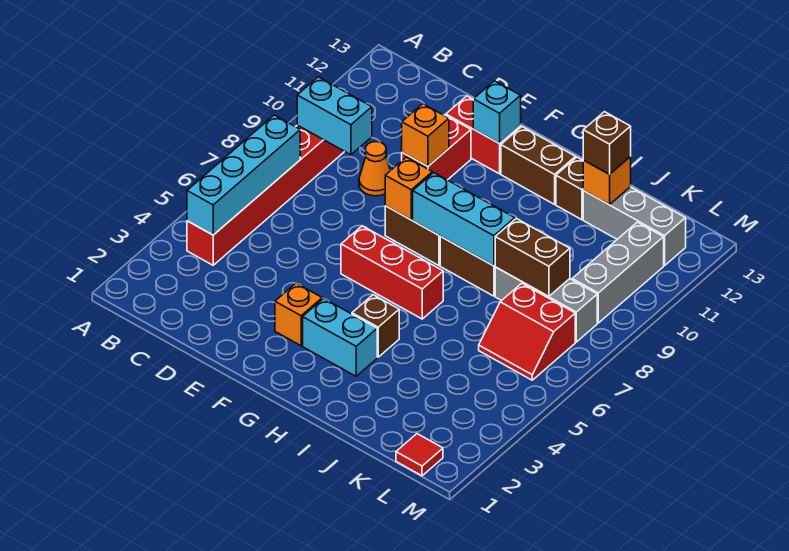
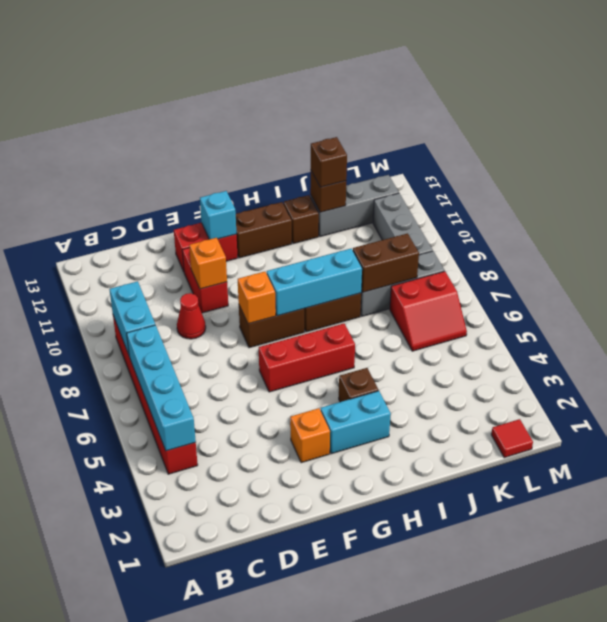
cyan 1x2 brick [297,77,372,155] -> cyan 1x2 brick turned to [110,281,155,355]
orange 1x1 cone [359,142,390,196] -> red 1x1 cone [177,293,206,339]
orange 1x1 brick [583,157,631,205] -> brown 1x1 brick [310,171,346,212]

